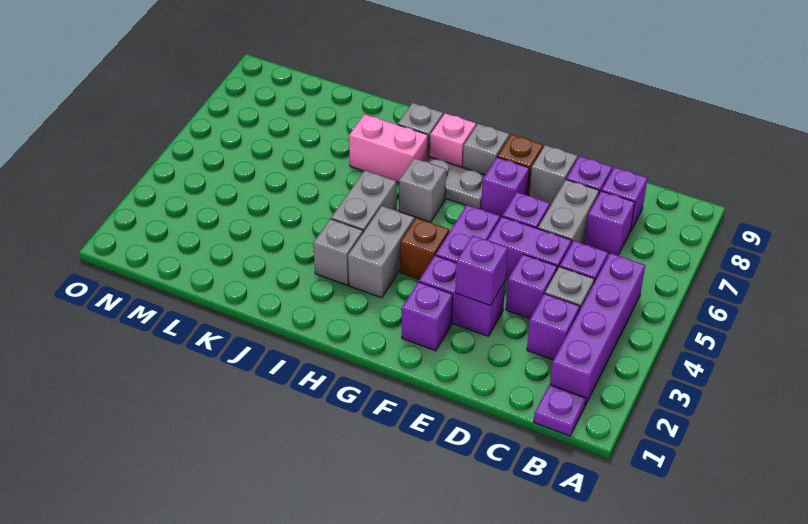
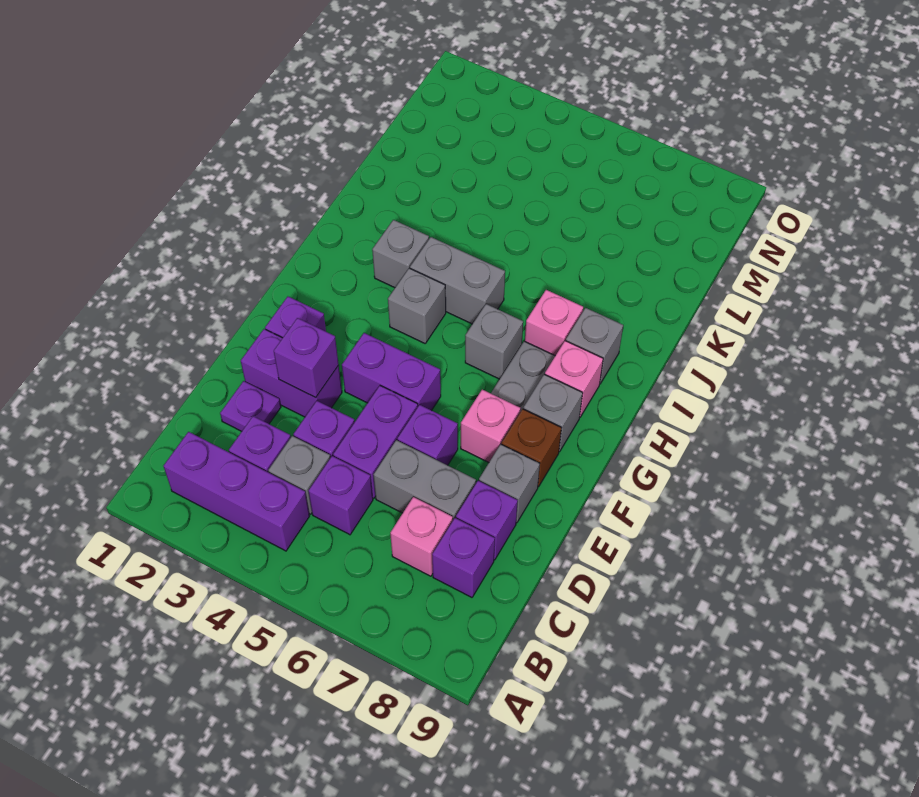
purple 1x1 plate [534,385,586,436] -> purple 1x1 plate moved to [220,381,281,431]
purple 1x4 brick [550,253,645,406] -> purple 1x3 brick [163,432,309,551]
purple 1x1 brick [584,191,635,255] -> pink 1x1 brick [390,497,453,576]
purple 1x2 brick [419,255,505,336] -> purple 1x2 brick turned to [241,329,342,417]
purple 1x1 brick [481,157,529,217] -> pink 1x1 brick [461,390,521,462]
brown 1x1 brick [400,218,449,279] -> none
grey 1x2 brick [348,206,415,298] -> grey 1x1 brick [388,268,446,343]
pink 1x2 brick [349,114,428,183] -> pink 1x1 brick [525,290,583,356]

